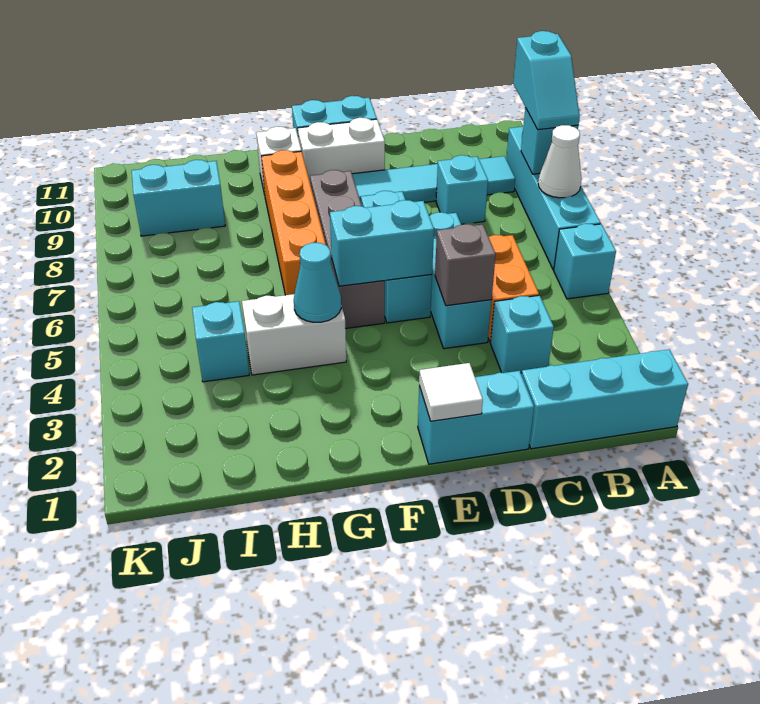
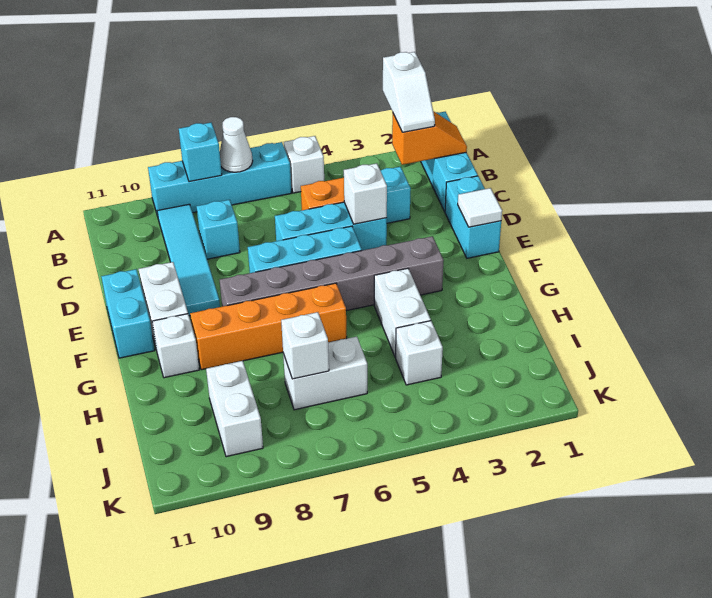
none -> white 1x2 slope [383,52,435,132]
cyan 1x1 brick [554,224,616,299] -> white 1x1 brick [284,136,324,193]
cyan 1x2 slope [513,31,580,130] -> none
none -> orange 1x2 slope [392,111,467,165]
grey 1x1 brick [435,224,496,306] -> white 1x1 brick [344,163,387,224]
cyan 1x2 brick [330,200,434,286] -> none
grey 1x4 brick [310,170,385,328] -> grey 1x6 brick [220,236,444,311]
cyan 1x1 cone [294,243,341,322] -> none
cyan 1x1 brick [192,301,249,382] -> white 1x1 brick [396,321,443,385]
none -> white 1x2 brick [283,337,367,410]
none -> white 1x1 brick [281,312,329,379]
cyan 1x2 brick [132,160,225,236] -> white 1x2 brick [206,361,263,457]

